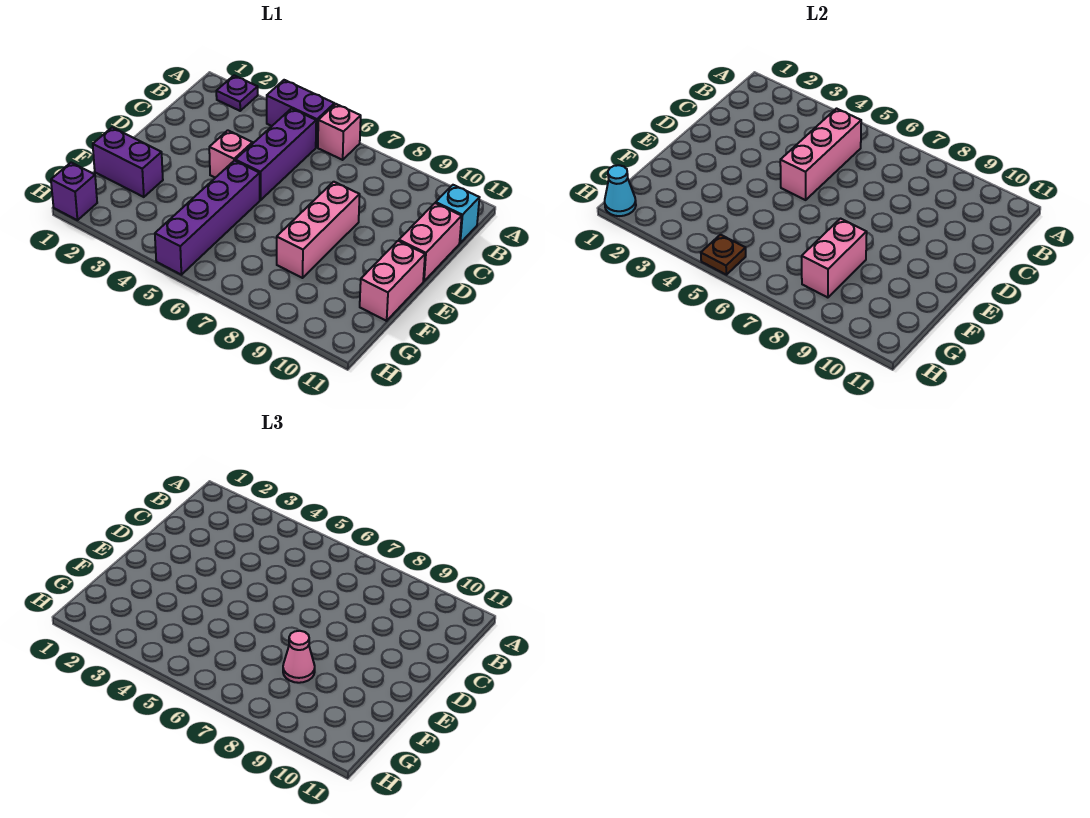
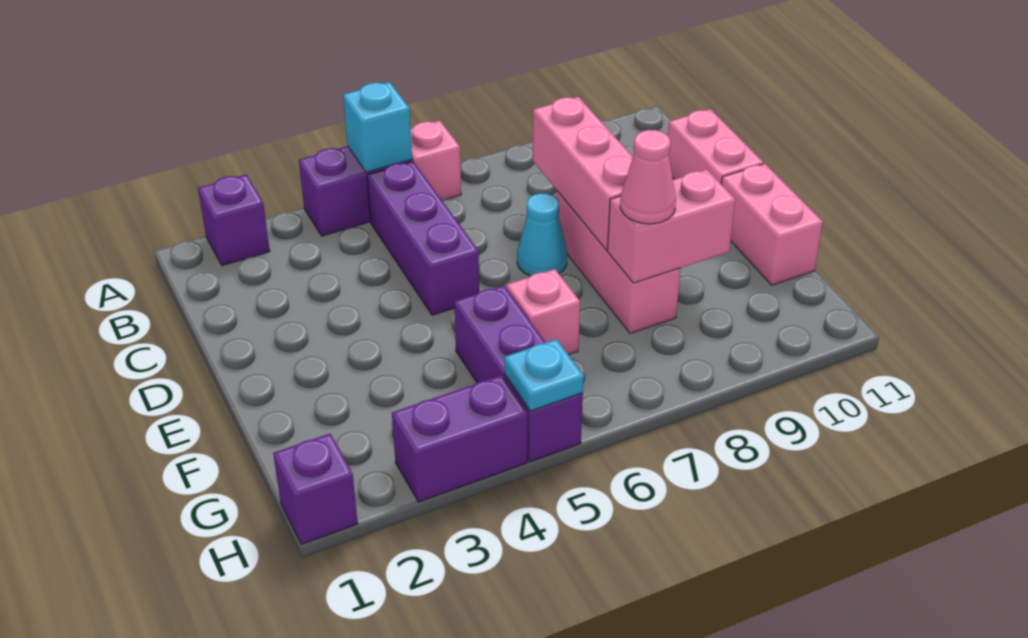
purple 1x1 plate [216,75,258,111] -> purple 1x1 brick [198,175,270,266]
pink 1x3 brick [780,109,861,200] -> pink 1x3 brick moved to [533,97,633,250]
cyan 1x1 brick [436,185,479,243] -> cyan 1x1 brick moved to [343,82,412,172]
pink 1x1 brick [209,130,253,178] -> pink 1x1 brick moved to [506,269,580,355]
purple 1x4 brick [155,161,260,275] -> purple 1x3 brick [454,285,583,462]
purple 1x2 brick [93,128,163,197] -> purple 1x2 brick moved to [392,375,528,502]
pink 1x2 brick [802,219,867,298] -> pink 1x2 brick turned to [607,170,735,283]
cyan 1x1 cone [605,165,636,216] -> cyan 1x1 cone moved to [517,193,567,276]
brown 1x1 plate [701,235,746,275] -> cyan 1x1 plate [504,339,584,411]

